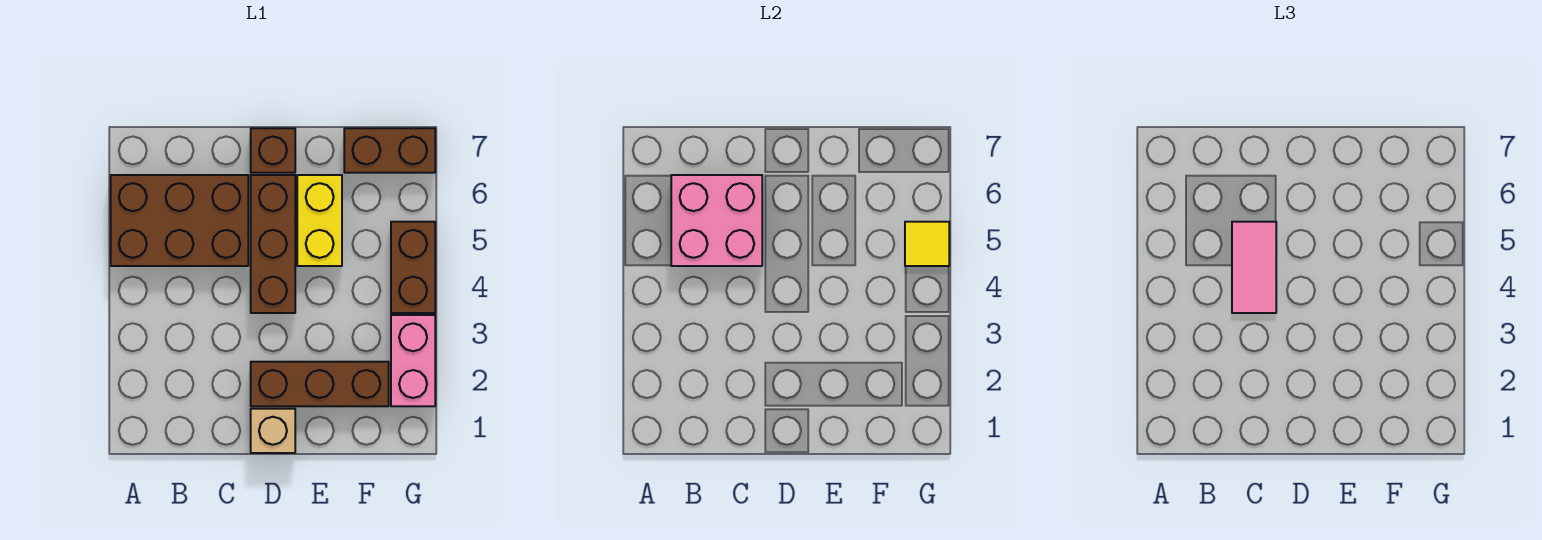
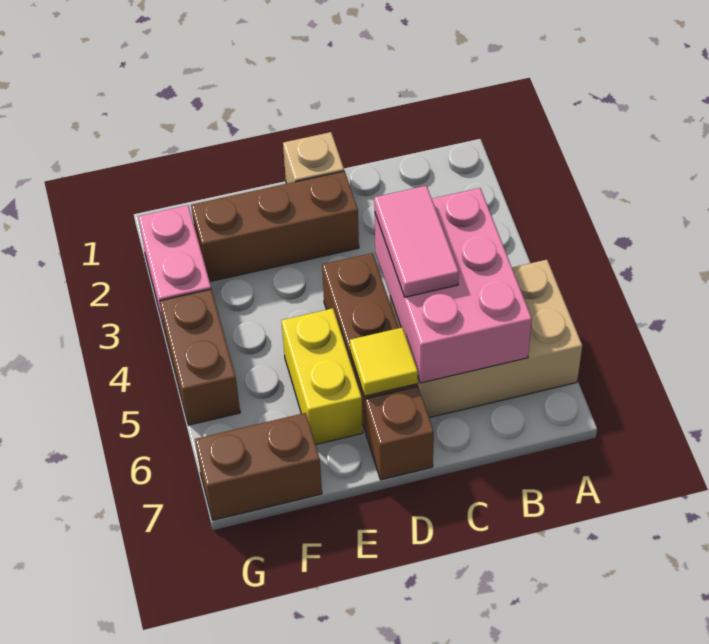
brown 2x3 brick [111,175,248,266] -> tan 2x3 brick [390,260,582,418]
pink 2x2 brick [671,175,762,266] -> pink 2x3 brick [375,188,532,383]
yellow 1x1 tile [905,222,949,266] -> yellow 1x1 tile moved to [350,328,418,396]

